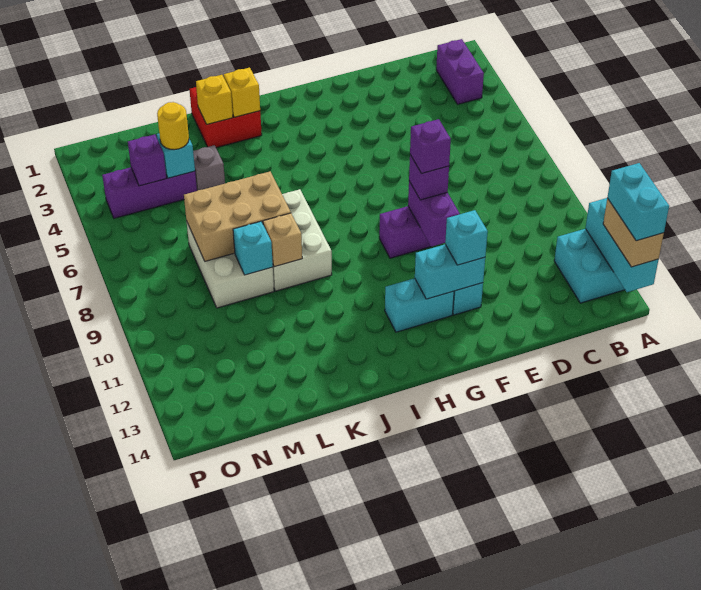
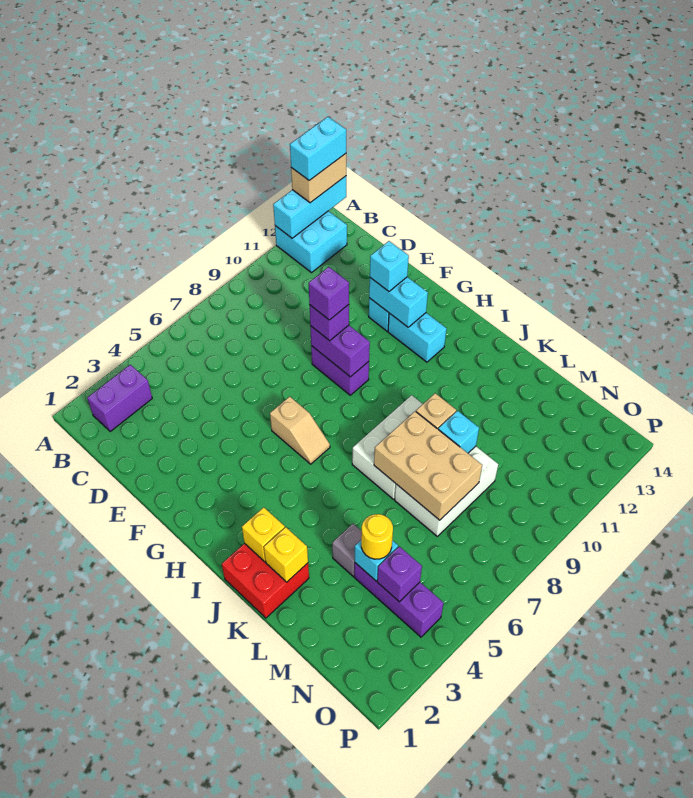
purple 1x2 brick [408,181,460,247] -> purple 1x2 brick turned to [310,325,370,377]
none -> tan 1x2 slope [270,397,330,464]

